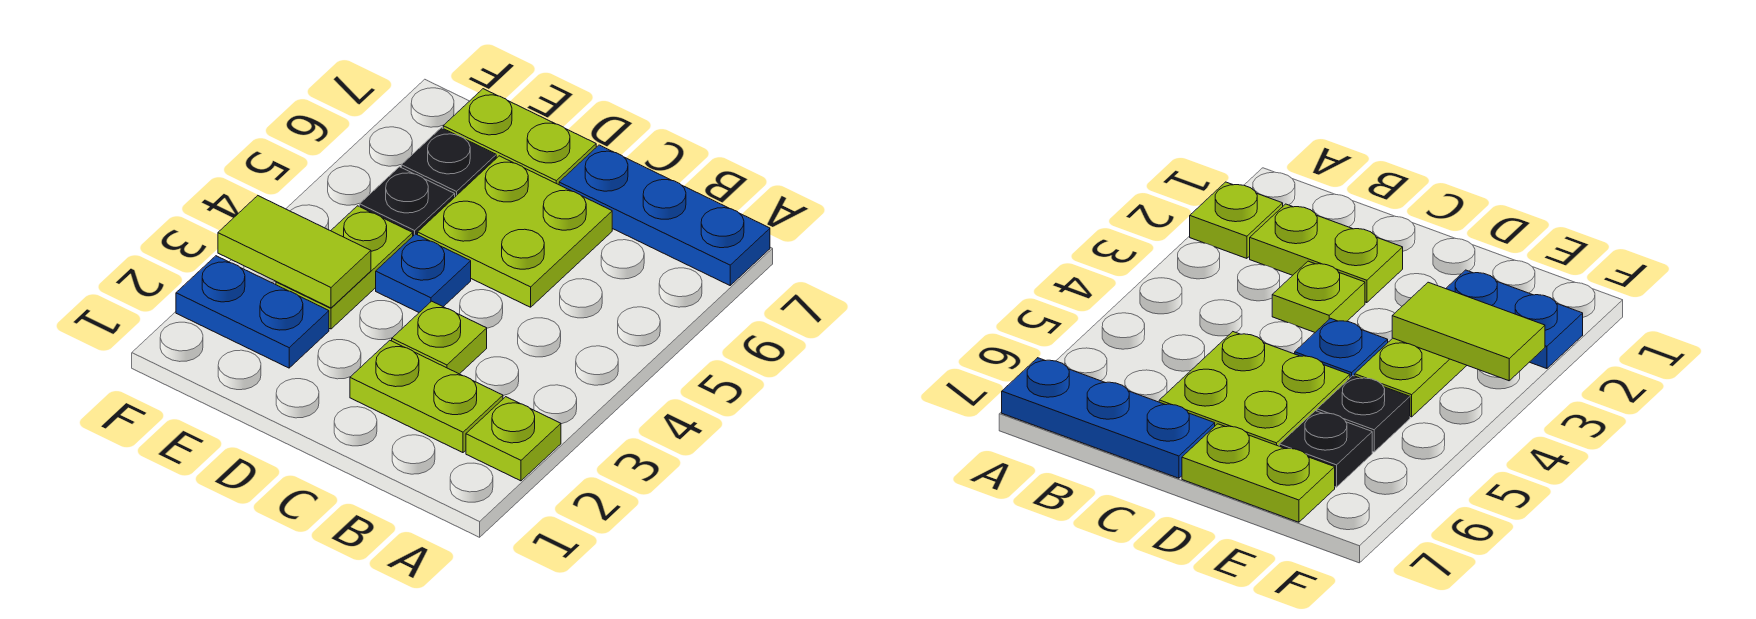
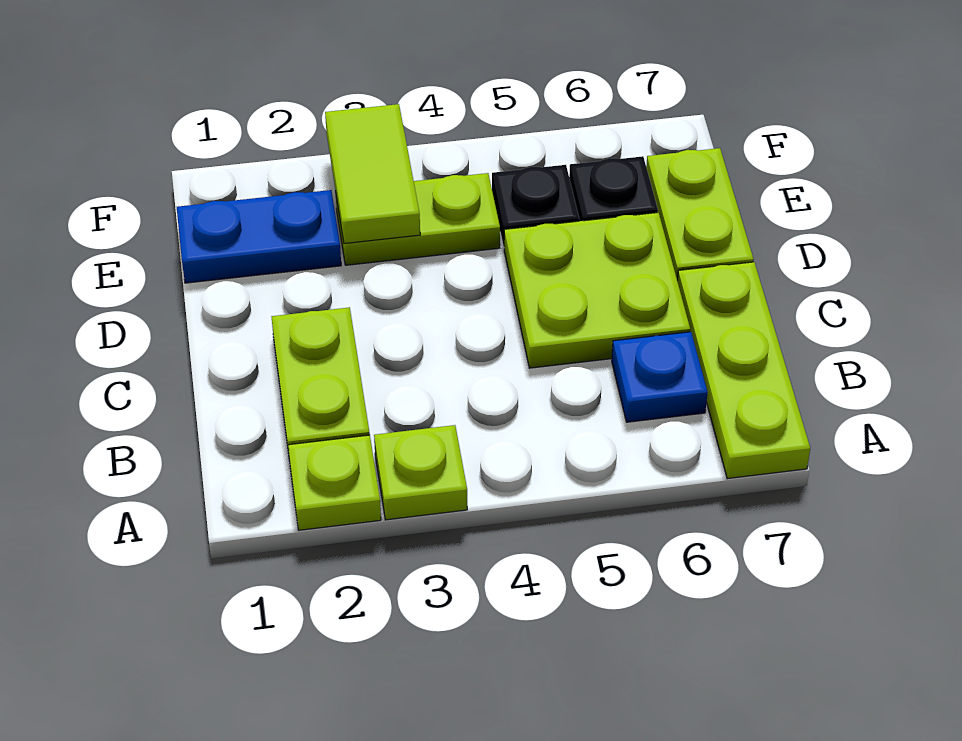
blue 1x3 plate [559,145,770,285] -> lime 1x3 plate [677,262,810,479]
lime 1x1 plate [392,301,487,374] -> lime 1x1 plate moved to [374,425,467,520]
blue 1x1 plate [376,234,471,312] -> blue 1x1 plate moved to [612,332,707,422]
blue 1x2 plate [176,256,329,368] -> blue 1x2 plate turned to [177,190,341,283]

